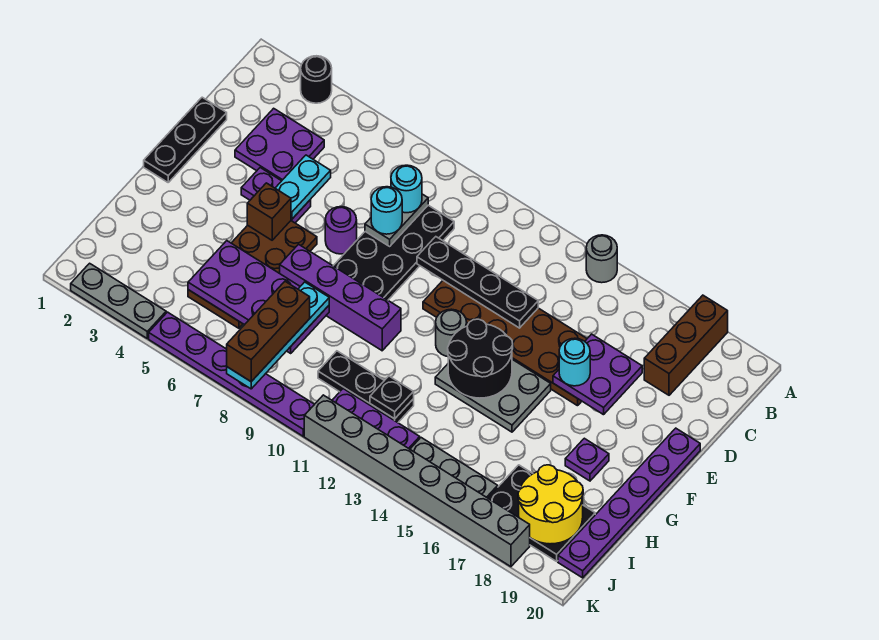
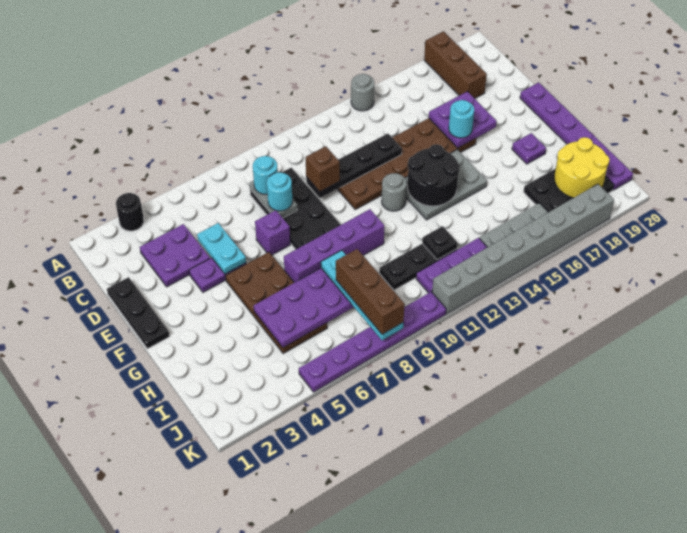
purple 1x1 round brick [325,207,357,254] -> purple 1x1 brick [255,210,290,255]
brown 1x1 brick [247,183,291,240] -> brown 1x1 brick moved to [306,146,340,192]
grey 1x3 plate [71,263,166,338] -> none

